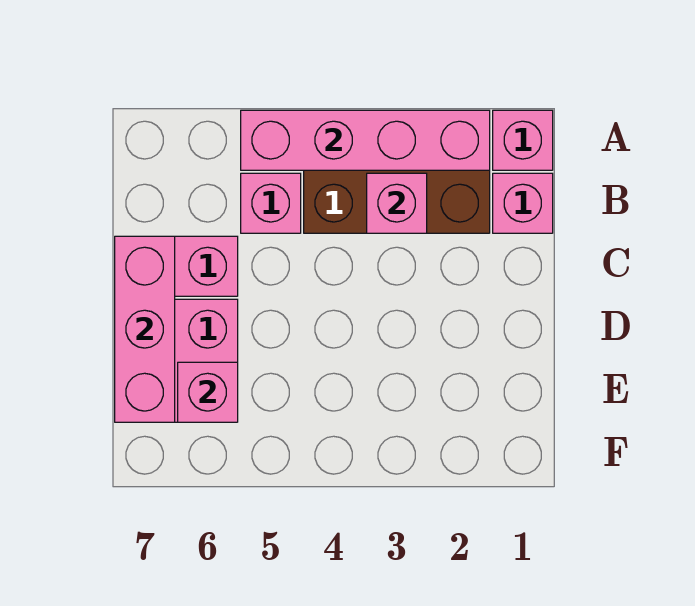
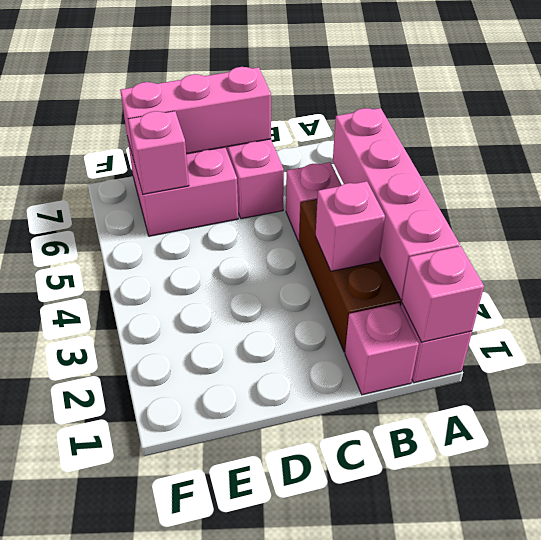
none -> pink 1x1 brick [402,246,484,342]

